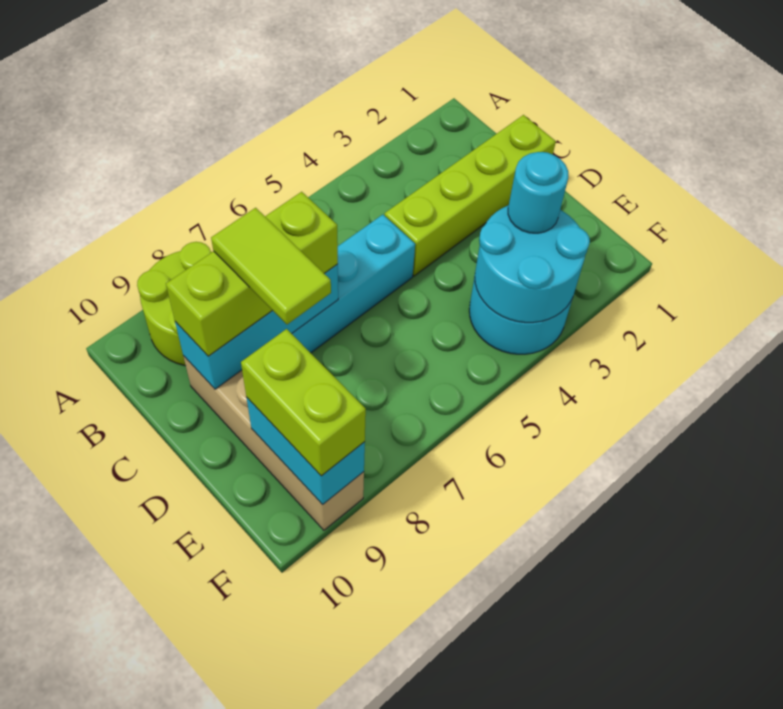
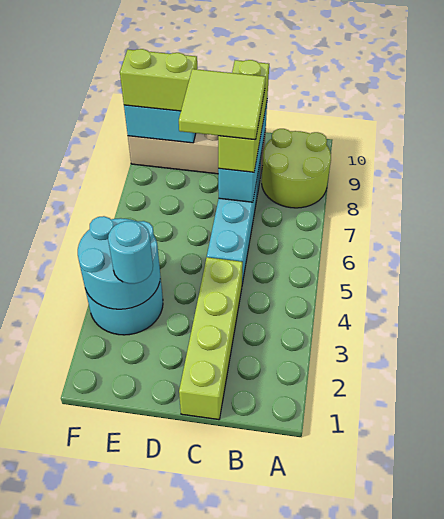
lime 1x2 tile [211,208,331,324] -> lime 2x2 tile [179,69,266,140]

